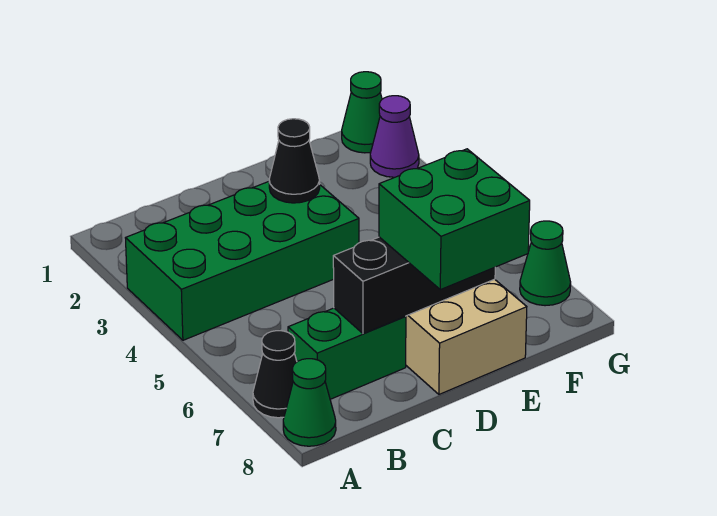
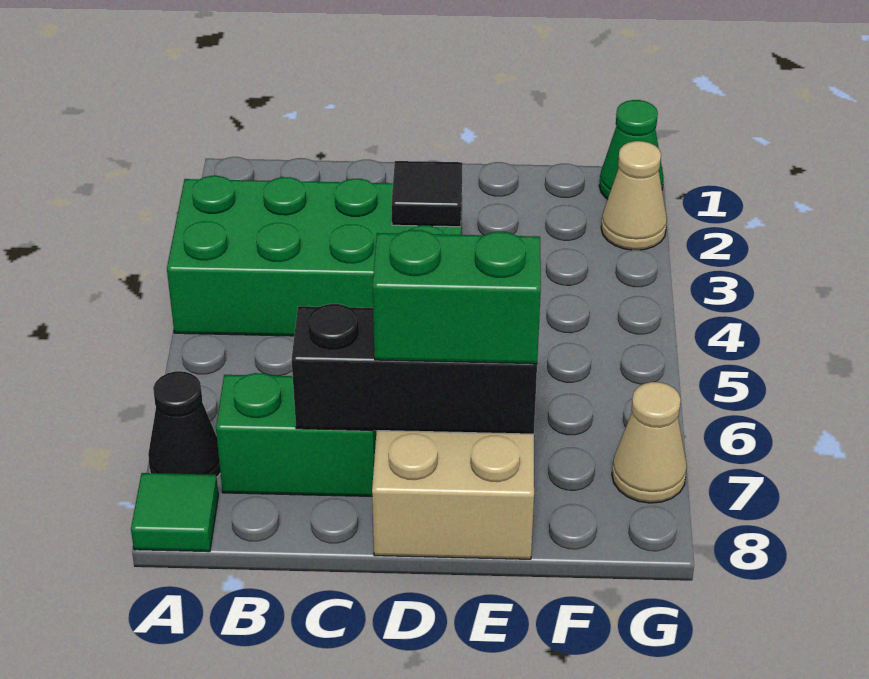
green 1x1 cone [283,359,336,446] -> green 1x1 tile [131,473,218,552]
black 1x1 cone [269,119,320,203] -> black 1x1 tile [391,161,462,227]
green 2x2 brick [379,149,530,290] -> green 1x2 brick [373,230,541,364]
purple 1x1 cone [370,96,419,177] -> tan 1x1 cone [601,141,667,250]
green 1x1 cone [520,221,571,306] -> tan 1x1 cone [612,382,687,503]

